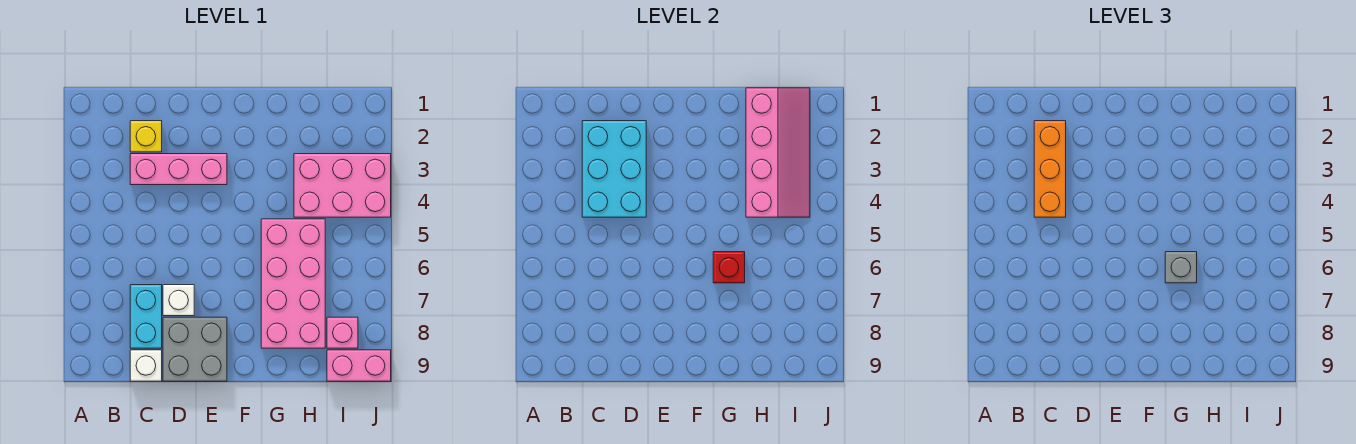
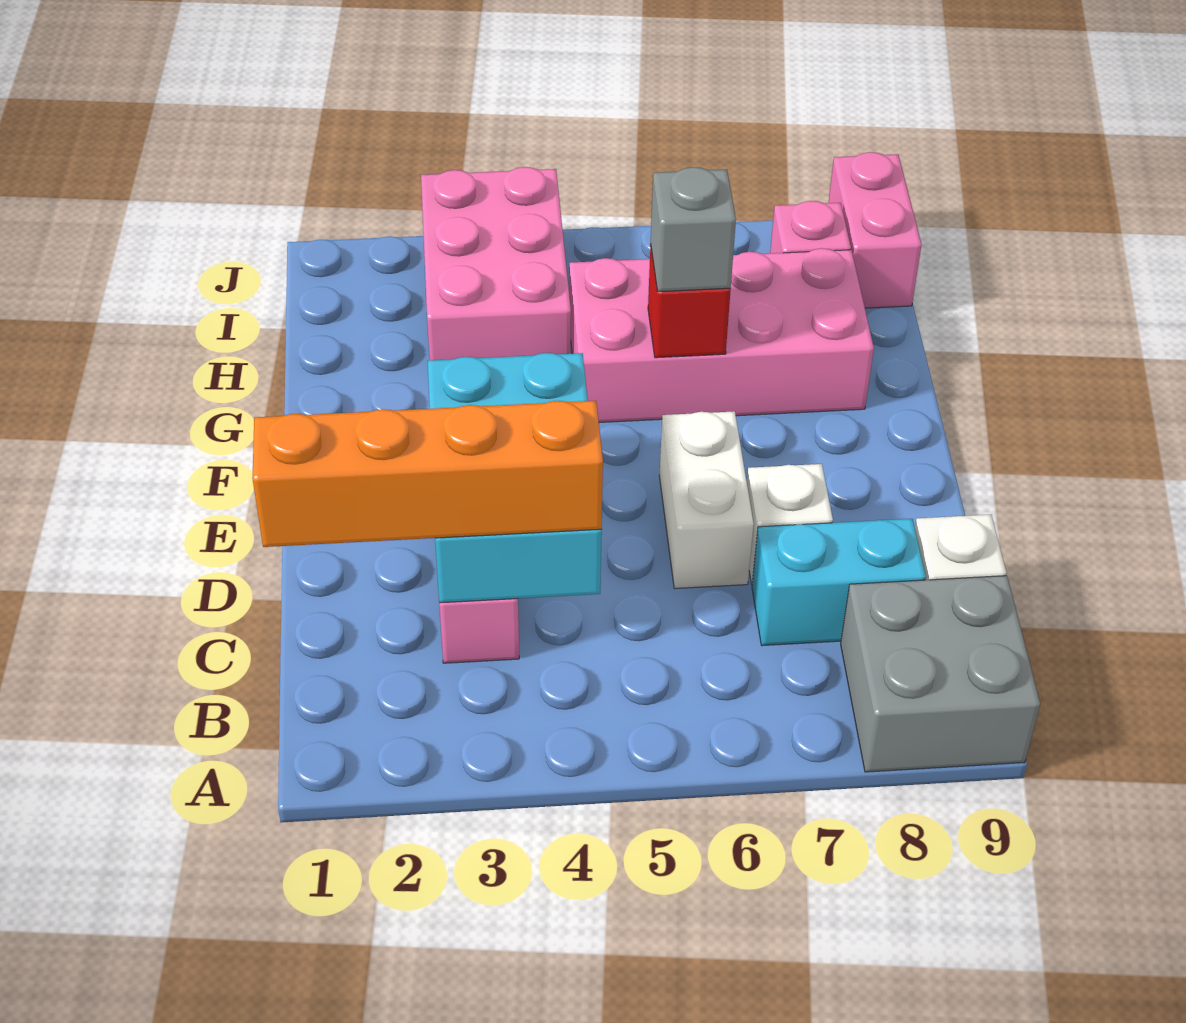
yellow 1x1 brick [130,121,162,152] -> none
cyan 2x3 brick [582,121,646,217] -> cyan 2x3 brick turned to [428,353,602,603]
orange 1x3 brick [1034,121,1066,217] -> orange 1x4 brick [253,401,603,547]
none -> white 1x2 brick [659,411,754,589]
grey 2x2 brick [163,317,227,381] -> grey 2x2 brick moved to [841,576,1040,772]
pink 2x4 slope [746,88,810,217] -> none

